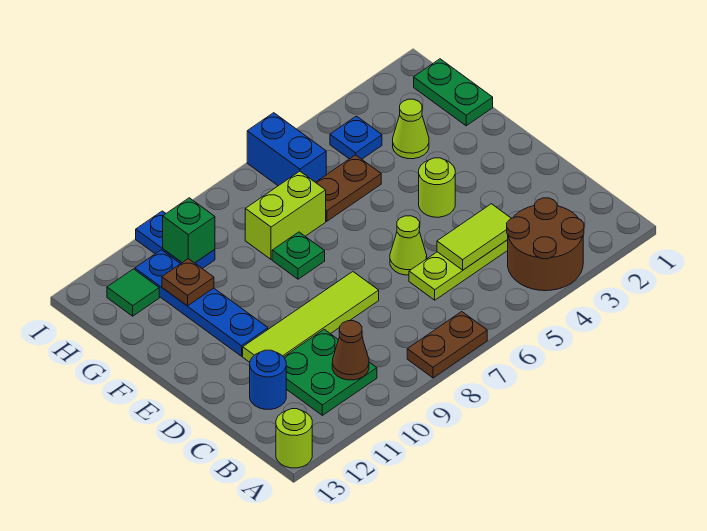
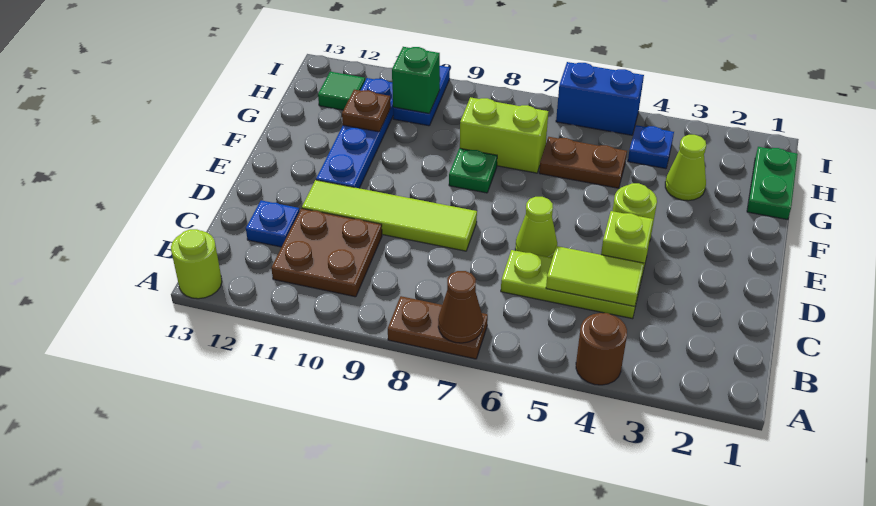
brown 2x2 round brick [507,198,584,291] -> brown 1x1 round brick [576,313,627,385]
green 2x2 plate [284,329,377,415] -> brown 2x2 plate [271,208,382,297]
brown 1x1 cone [332,321,369,380] -> brown 1x1 cone moved to [438,271,483,343]
blue 1x1 round brick [250,350,286,409] -> blue 1x1 plate [246,201,300,247]
none -> lime 1x1 brick [601,211,653,280]
blue 1x2 brick [247,113,326,186] -> blue 1x2 brick turned to [556,62,644,135]

